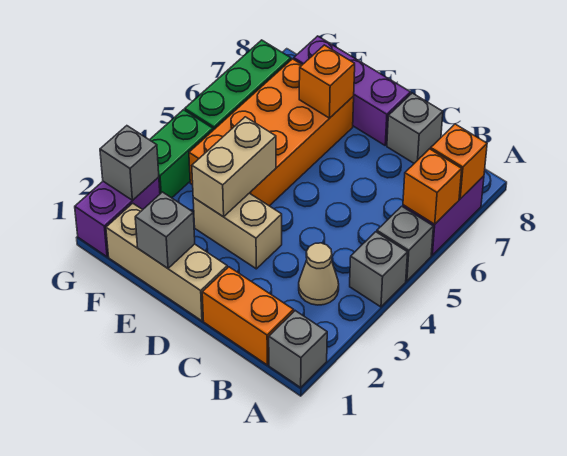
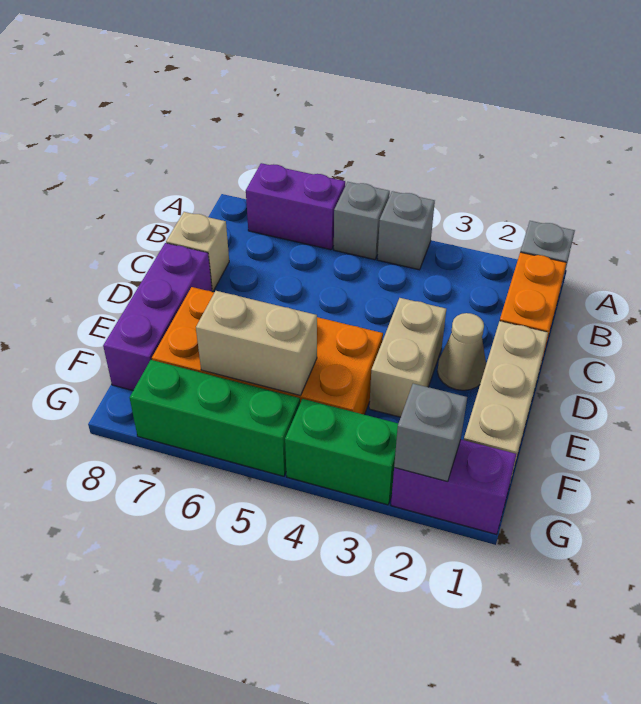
orange 1x1 brick [403,149,462,224] -> none
orange 1x1 brick [431,124,487,199] -> none
tan 1x1 cone [299,243,339,305] -> tan 1x1 cone moved to [437,313,486,390]
grey 1x1 brick [387,93,443,163] -> tan 1x1 brick [166,212,229,292]
grey 1x1 brick [135,192,195,268] -> none
tan 1x2 brick [192,117,276,217] -> tan 1x2 brick moved to [196,291,317,396]
orange 1x1 brick [299,45,355,118] -> none

